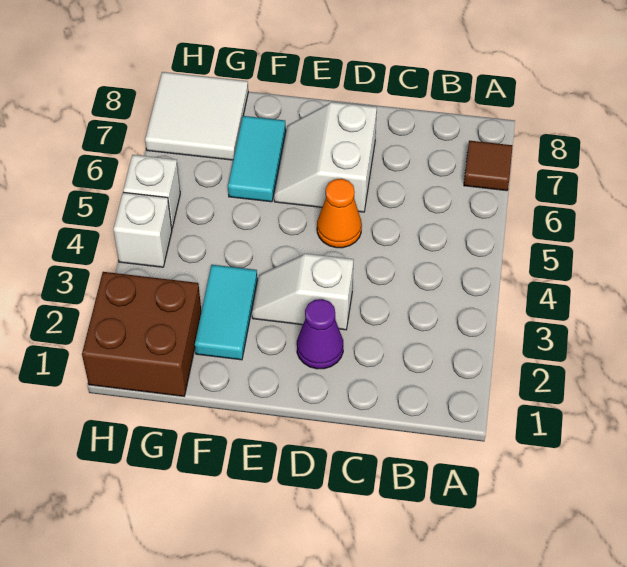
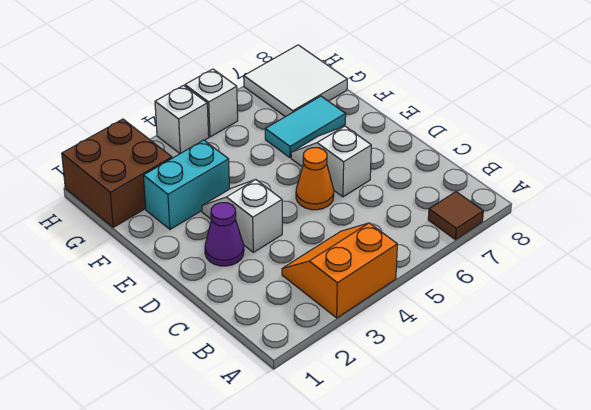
none -> orange 2x2 slope [282,223,397,318]
white 2x2 slope [274,102,377,212] -> white 1x2 slope [291,126,371,197]
cyan 1x2 tile [195,265,257,360] -> cyan 1x2 brick [143,140,229,229]

